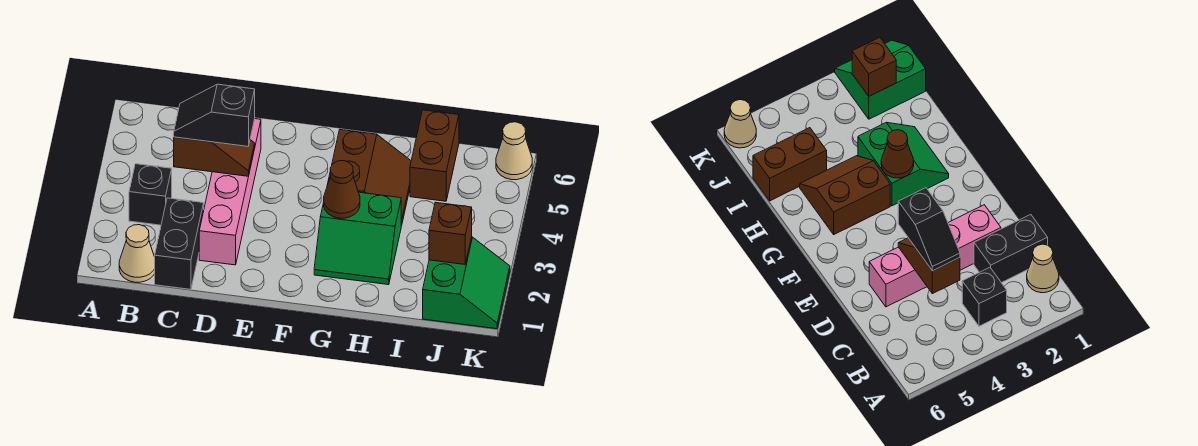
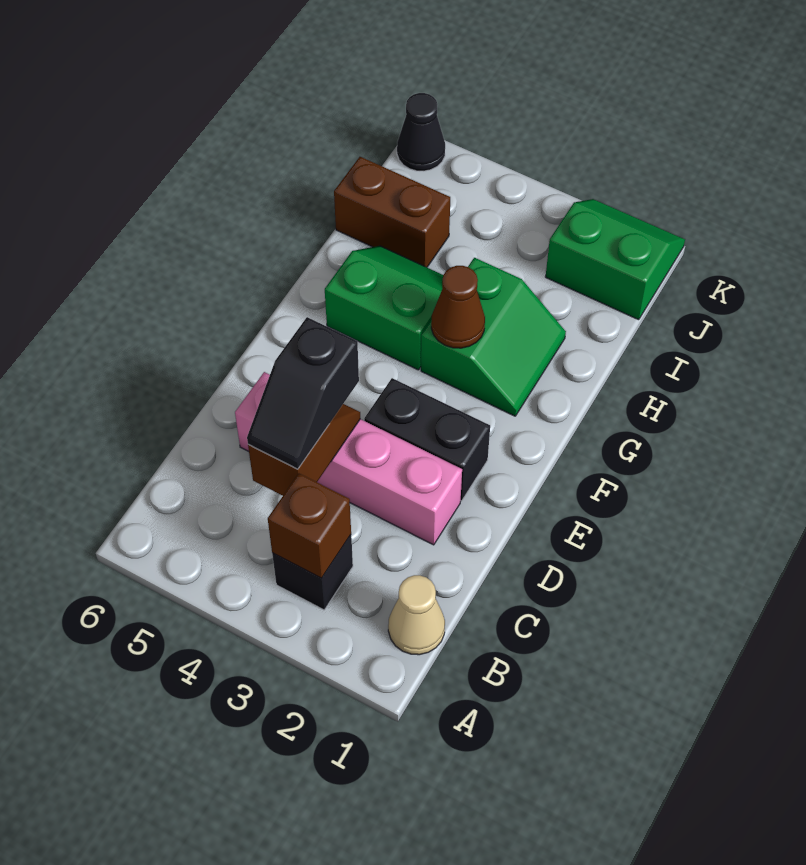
black 1x2 brick [155,198,204,289] -> black 1x2 brick moved to [364,378,490,501]
brown 2x2 slope [328,130,411,226] -> green 2x2 slope [325,246,443,370]
brown 1x1 brick [429,202,472,264] -> brown 1x1 brick moved to [268,474,351,578]
tan 1x1 cone [496,122,532,180] -> black 1x1 cone [397,93,445,171]

